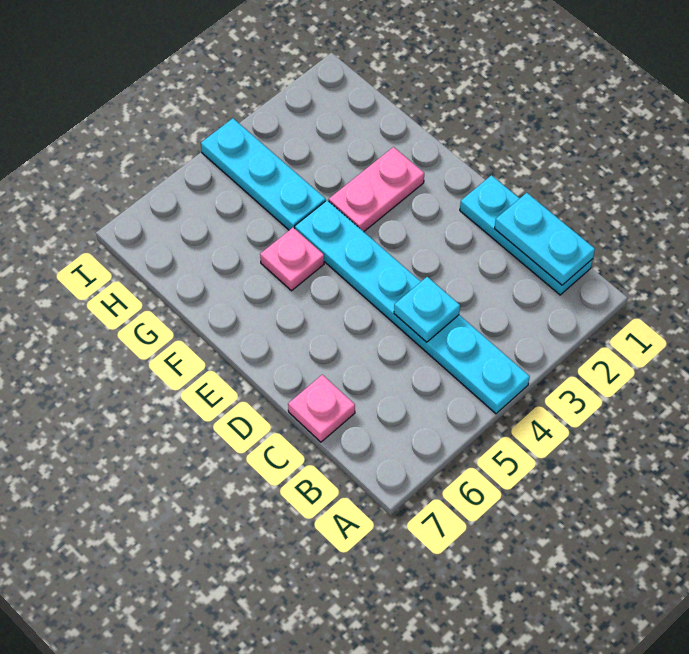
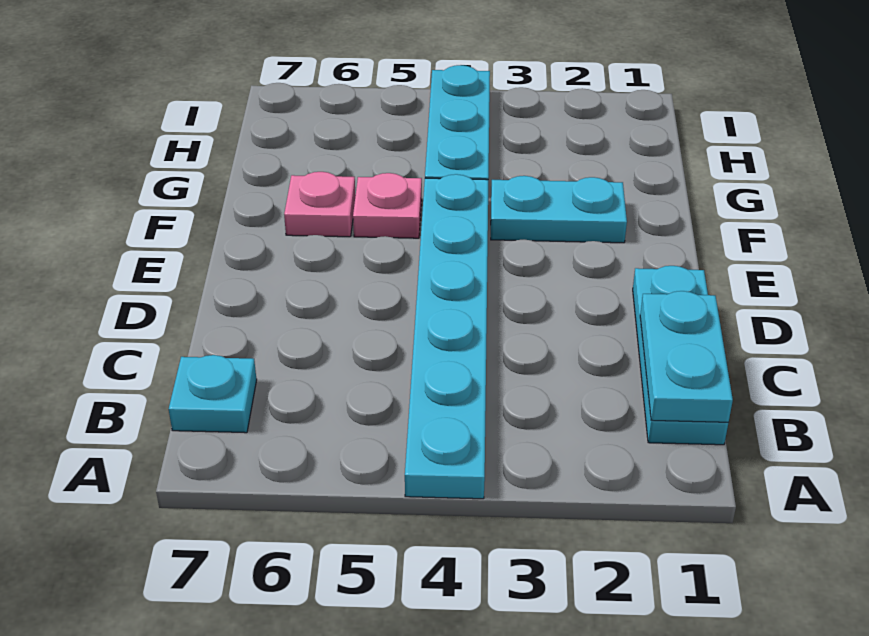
cyan 1x1 plate [394,277,460,342] -> cyan 1x1 plate moved to [169,355,257,433]
pink 1x1 plate [288,375,355,442] -> pink 1x1 plate moved to [284,172,356,237]
pink 1x2 plate [329,147,424,232] -> cyan 1x2 plate [491,176,627,243]

